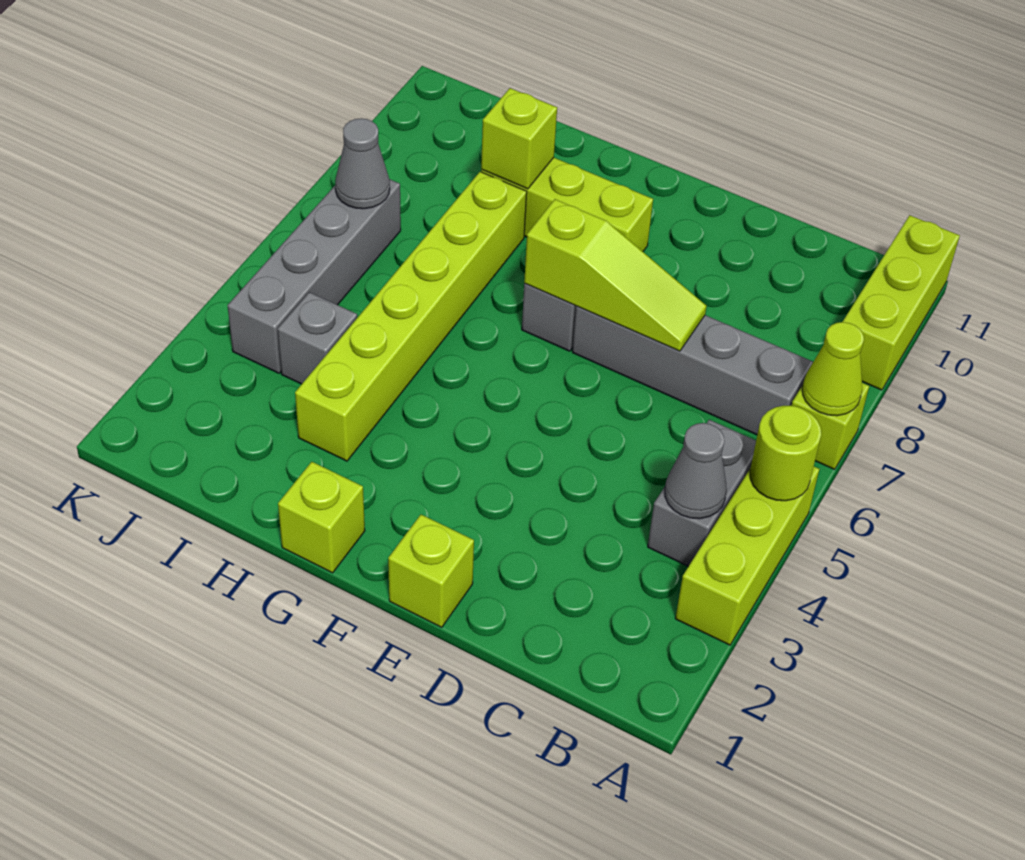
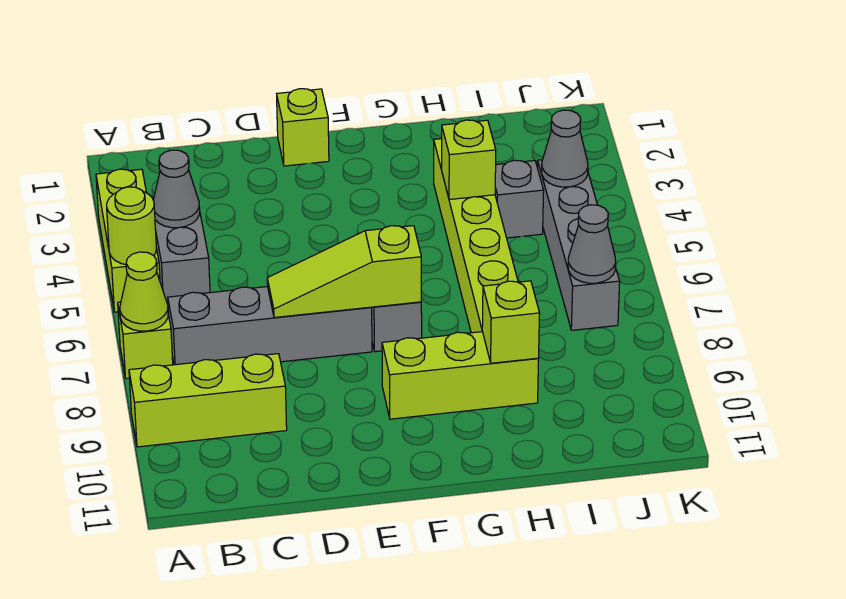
lime 1x3 brick [843,215,960,390] -> lime 1x3 brick turned to [129,354,287,447]
lime 1x1 brick [278,462,365,573] -> lime 1x1 brick moved to [442,120,496,200]
none -> grey 1x1 cone [542,110,588,187]

